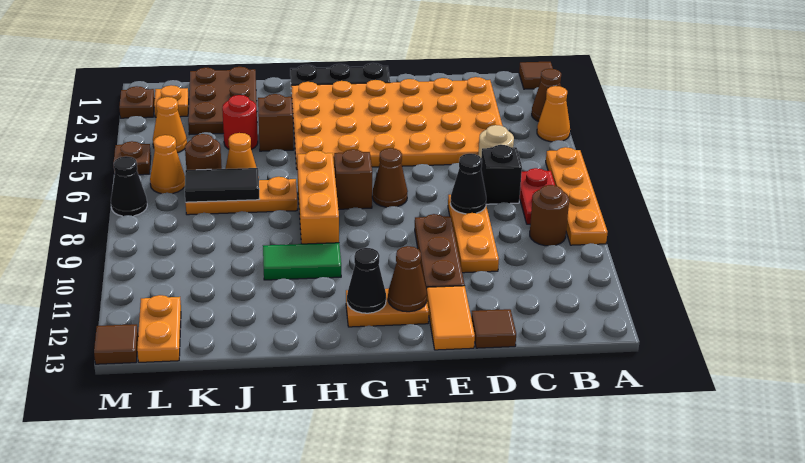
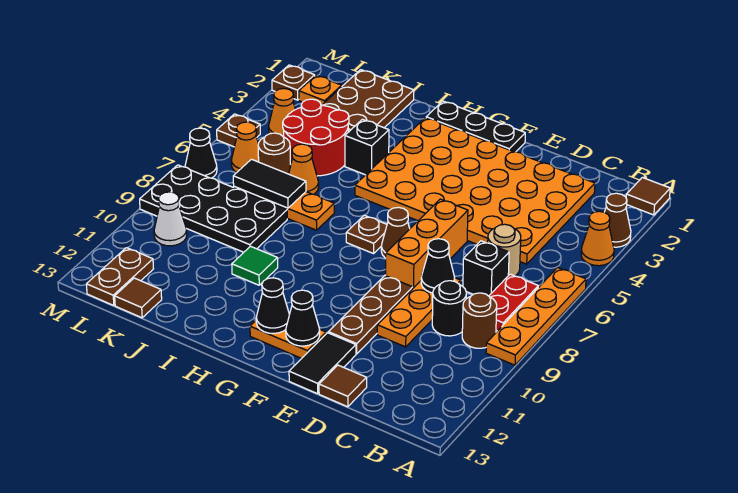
none -> black 1x1 round brick [432,281,466,336]
orange 1x2 tile [427,286,475,350] -> black 1x2 tile [289,333,356,394]
brown 1x1 cone [388,246,427,312] -> black 1x1 cone [286,290,320,346]
brown 1x1 brick [334,149,372,209] -> brown 1x1 plate [346,215,387,254]
orange 1x3 brick [297,150,339,244] -> orange 1x3 brick moved to [386,199,468,288]
green 1x2 tile [263,243,341,280] -> green 1x1 tile [232,246,278,285]
brown 1x1 brick [258,94,294,151] -> black 1x1 brick [345,119,389,175]
red 1x1 round brick [222,95,258,150] -> red 2x2 round brick [283,99,349,176]
none -> black 2x4 plate [140,165,287,252]
none -> white 1x1 cone [154,192,187,246]
orange 1x2 plate [137,295,181,362] -> brown 1x2 plate [86,248,153,306]
brown 1x1 tile [94,324,138,364] -> brown 1x1 tile moved to [115,278,162,318]

